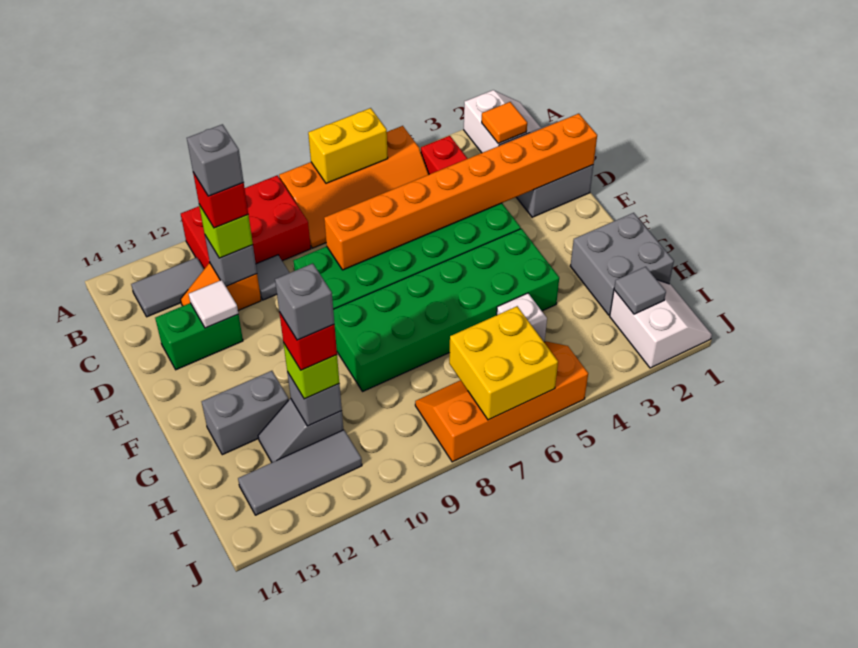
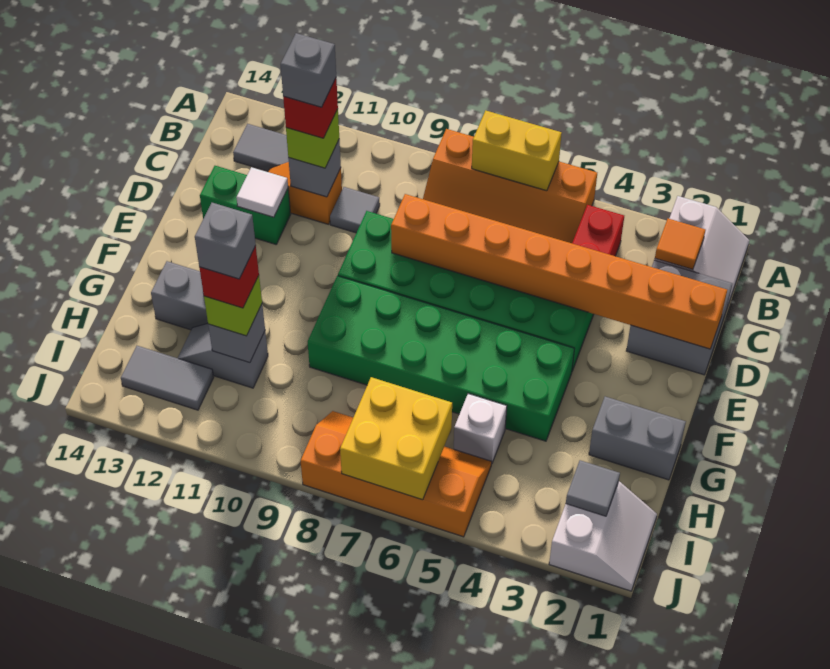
red 2x3 brick [181,175,311,269] -> none
grey 2x2 brick [570,213,674,315] -> grey 1x2 brick [589,397,686,480]
grey 1x3 tile [238,430,362,515] -> grey 1x2 tile [121,346,214,410]

